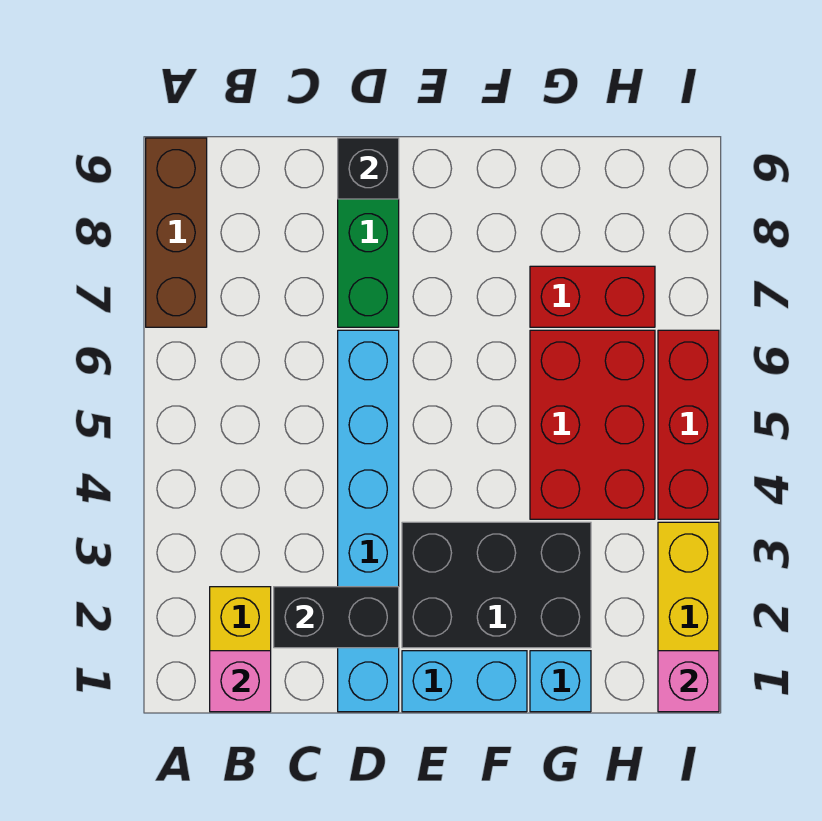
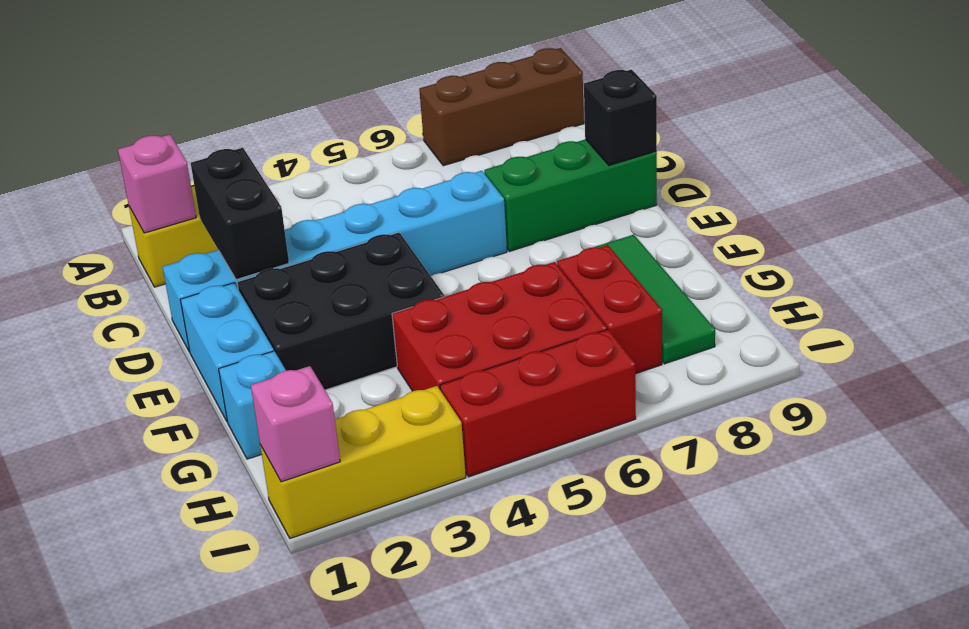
black 2x3 brick [402,522,591,648] -> black 2x3 brick turned to [237,232,444,390]
none -> green 1x3 tile [596,234,715,364]

